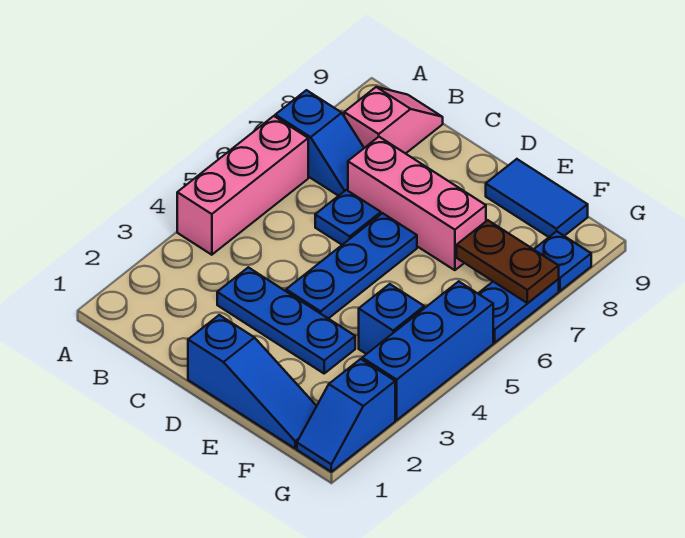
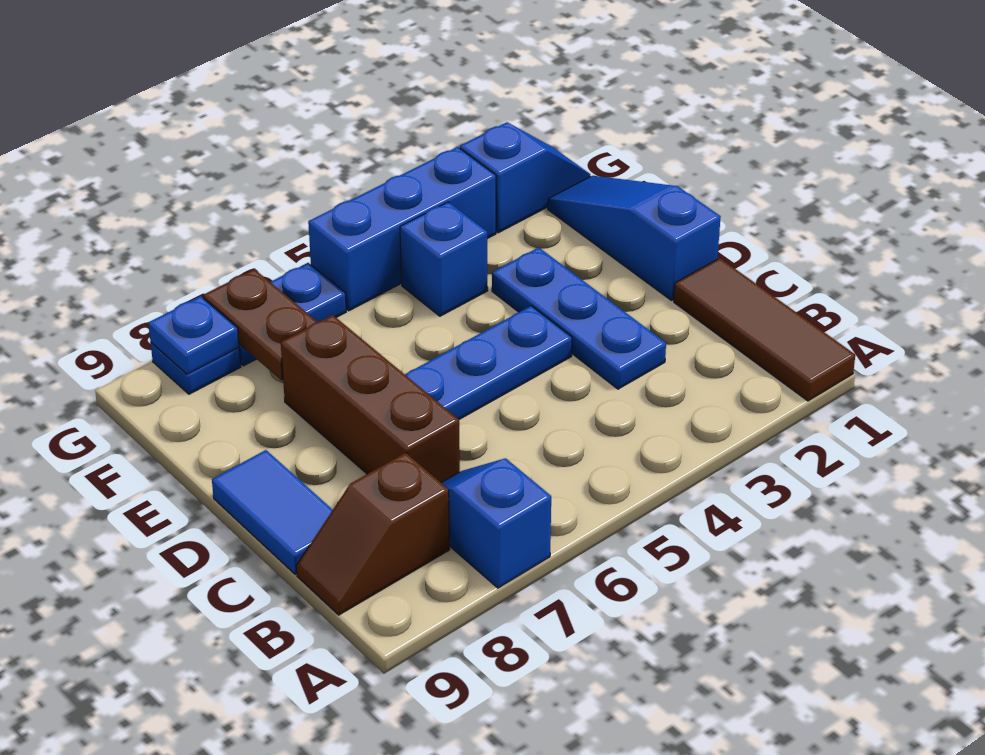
none -> brown 1x3 tile [674,258,855,401]
pink 1x3 brick [177,116,308,255] -> none
pink 1x2 slope [344,87,443,154] -> brown 1x2 slope [296,453,450,615]
blue 1x1 plate [315,190,381,245] -> blue 1x1 plate moved to [148,296,239,374]
pink 1x3 brick [348,137,486,270] -> brown 1x3 brick [281,315,460,482]
blue 1x2 tile [486,159,588,237] -> blue 1x2 tile moved to [212,450,333,574]

